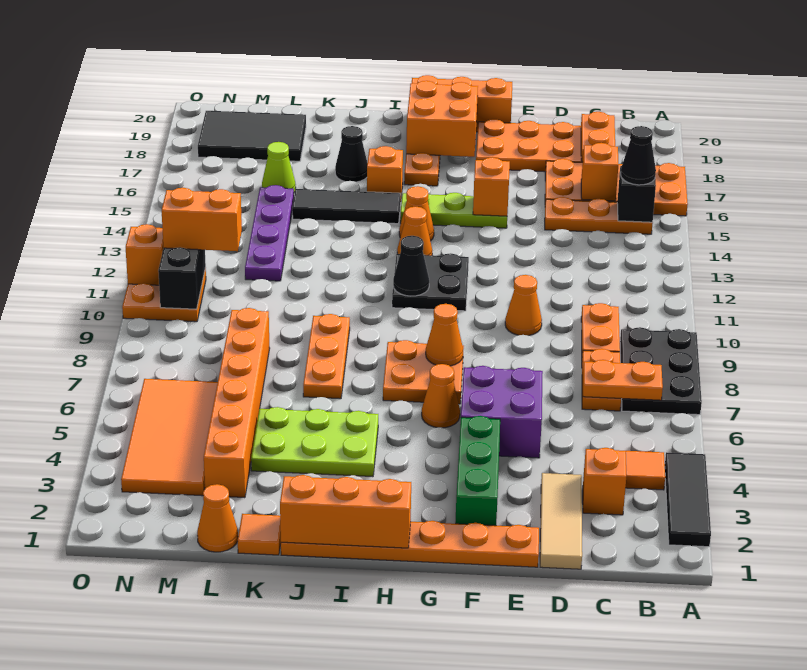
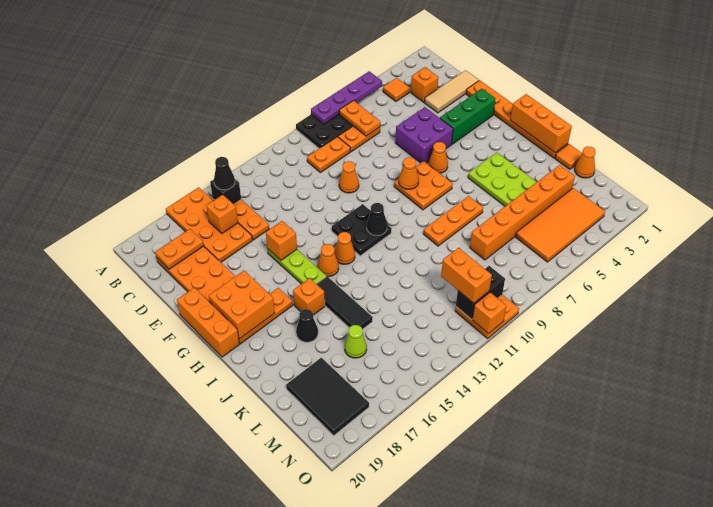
black 1x3 tile [665,452,711,547] -> none
purple 1x4 plate [245,185,294,281] -> purple 1x4 plate moved to [311,71,382,124]

